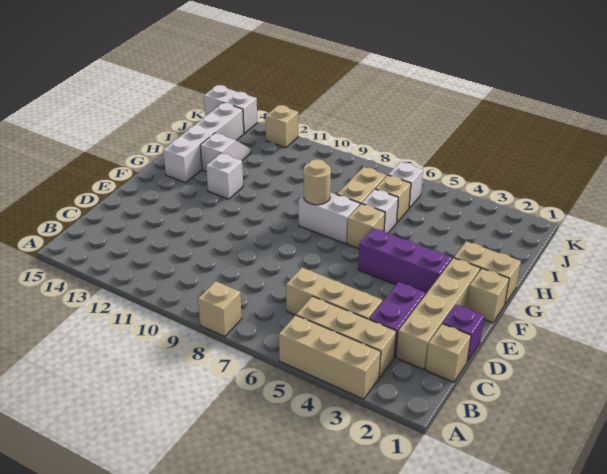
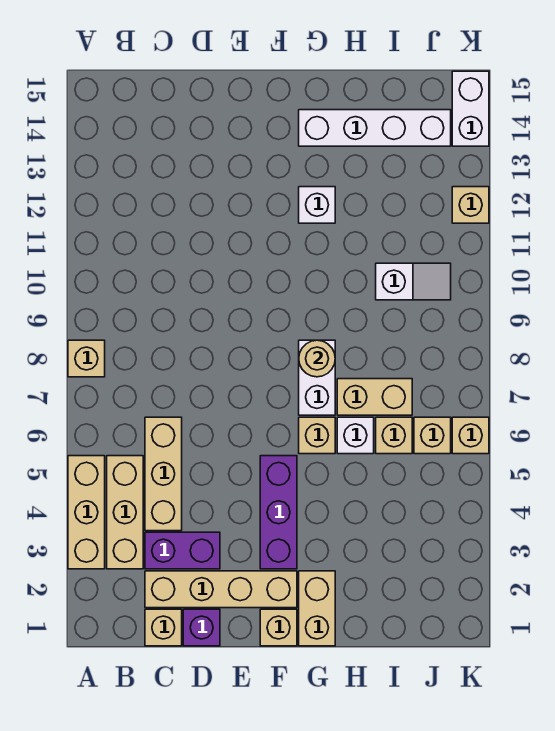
white 1x2 slope [200,133,251,172] -> white 1x2 slope moved to [376,263,451,300]
white 1x1 brick [388,162,423,208] -> tan 1x1 brick [414,417,451,454]
none -> tan 1x1 brick [452,417,489,454]

